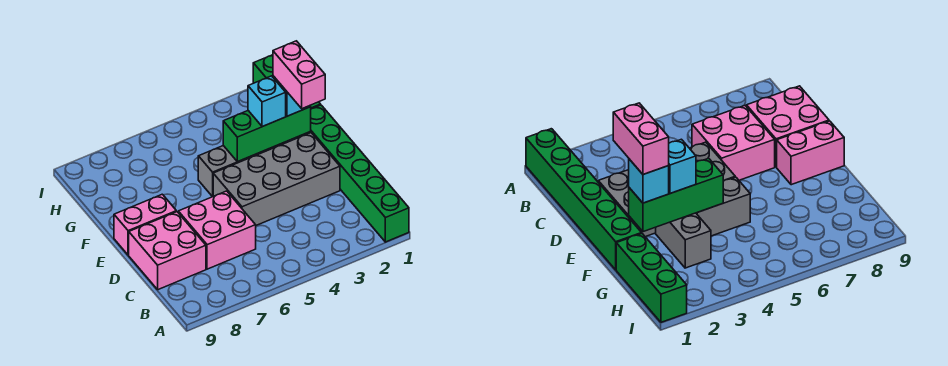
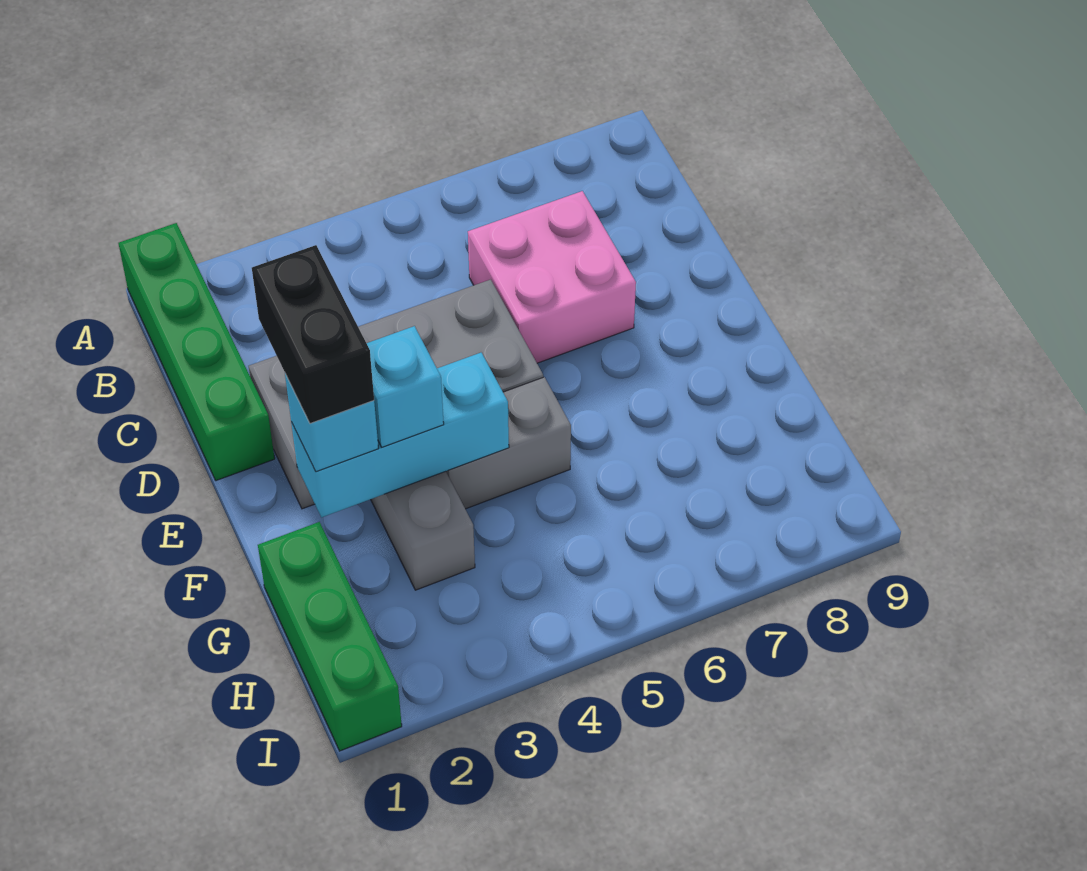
green 1x6 brick [298,105,409,242] -> green 1x4 brick [119,223,275,481]
pink 2x2 brick [129,212,206,290] -> none
pink 1x2 brick [273,41,325,109] -> black 1x2 brick [252,245,374,423]
pink 1x2 brick [114,194,176,255] -> none
green 1x3 brick [223,107,311,162] -> cyan 1x3 brick [291,353,509,517]

